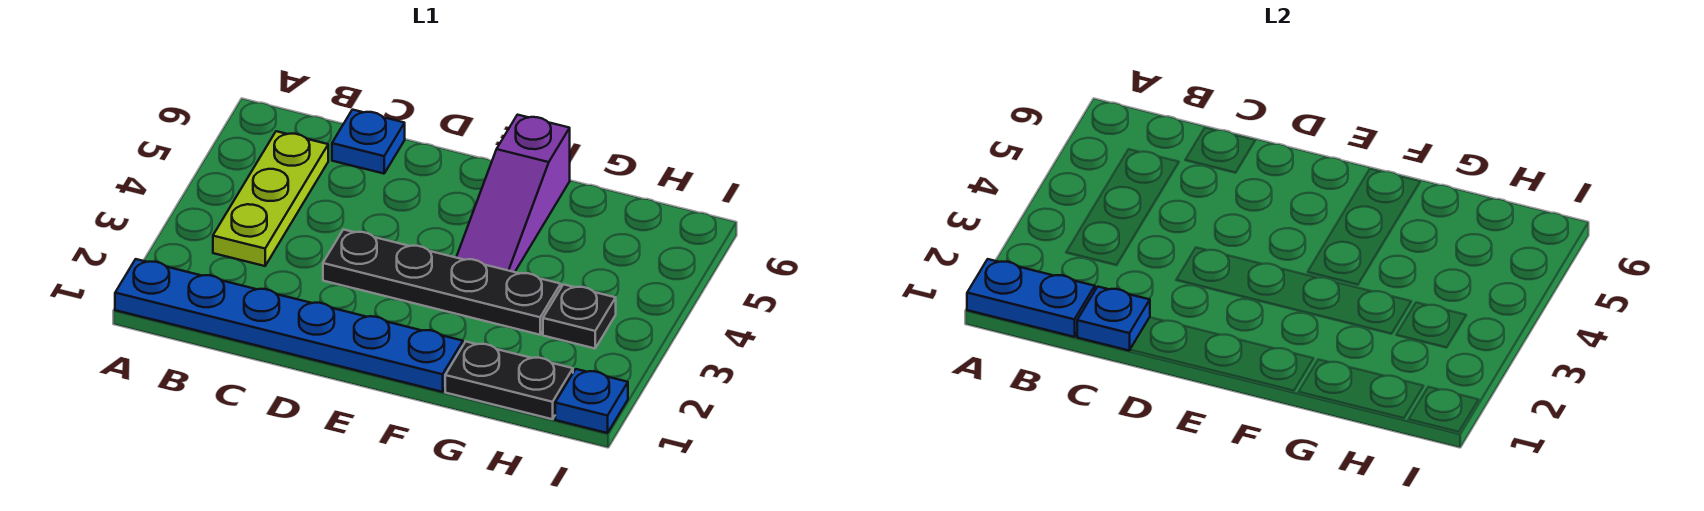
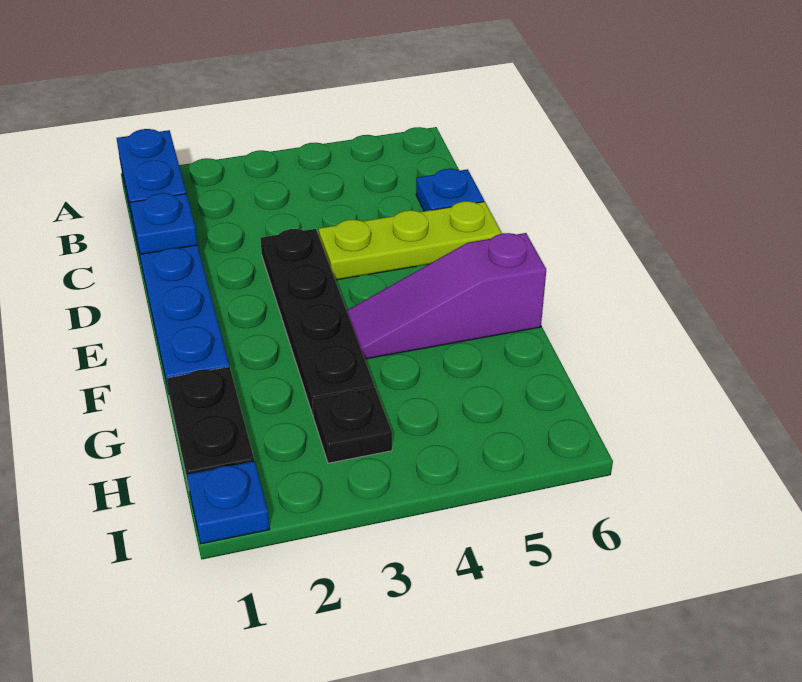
lime 1x3 plate [213,131,328,266] -> lime 1x3 plate moved to [319,201,502,280]

